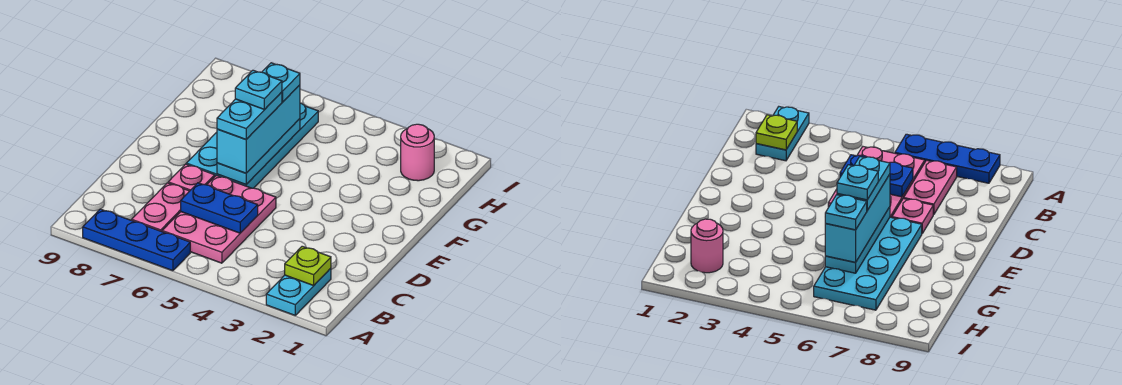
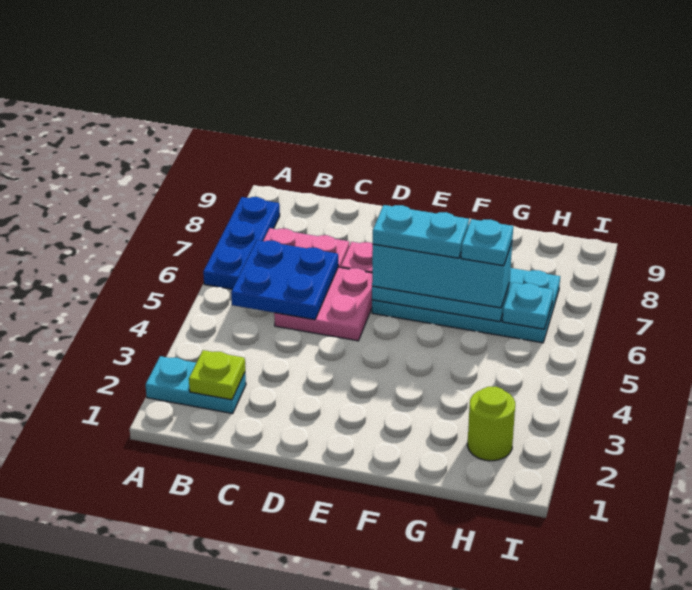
pink 2x3 plate [162,175,276,263] -> pink 2x2 plate [274,267,372,341]
blue 1x2 plate [181,183,258,233] -> blue 2x2 plate [231,240,338,320]
cyan 1x1 plate [235,70,282,109] -> cyan 1x1 plate moved to [502,283,553,329]
pink 1x1 round brick [401,124,434,181] -> lime 1x1 round brick [467,387,515,461]

